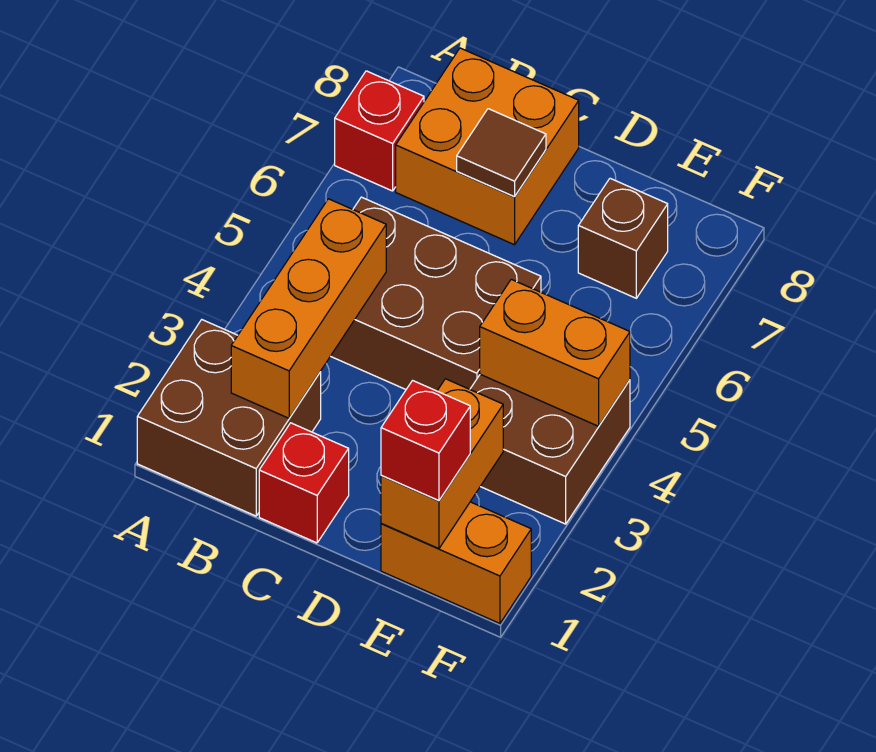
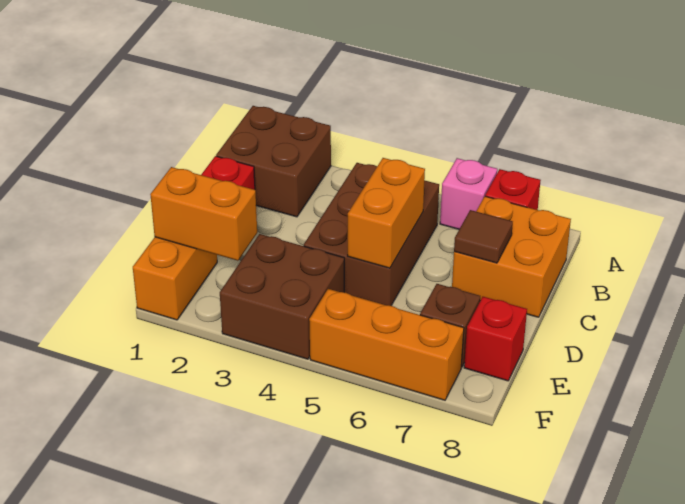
none -> pink 1x1 brick [440,158,497,229]
orange 1x3 brick [231,199,386,418] -> orange 1x3 brick moved to [309,289,464,400]
red 1x1 brick [381,381,470,501] -> red 1x1 brick moved to [464,297,527,381]
orange 1x2 brick [480,279,630,426] -> orange 1x2 brick moved to [348,158,425,268]

